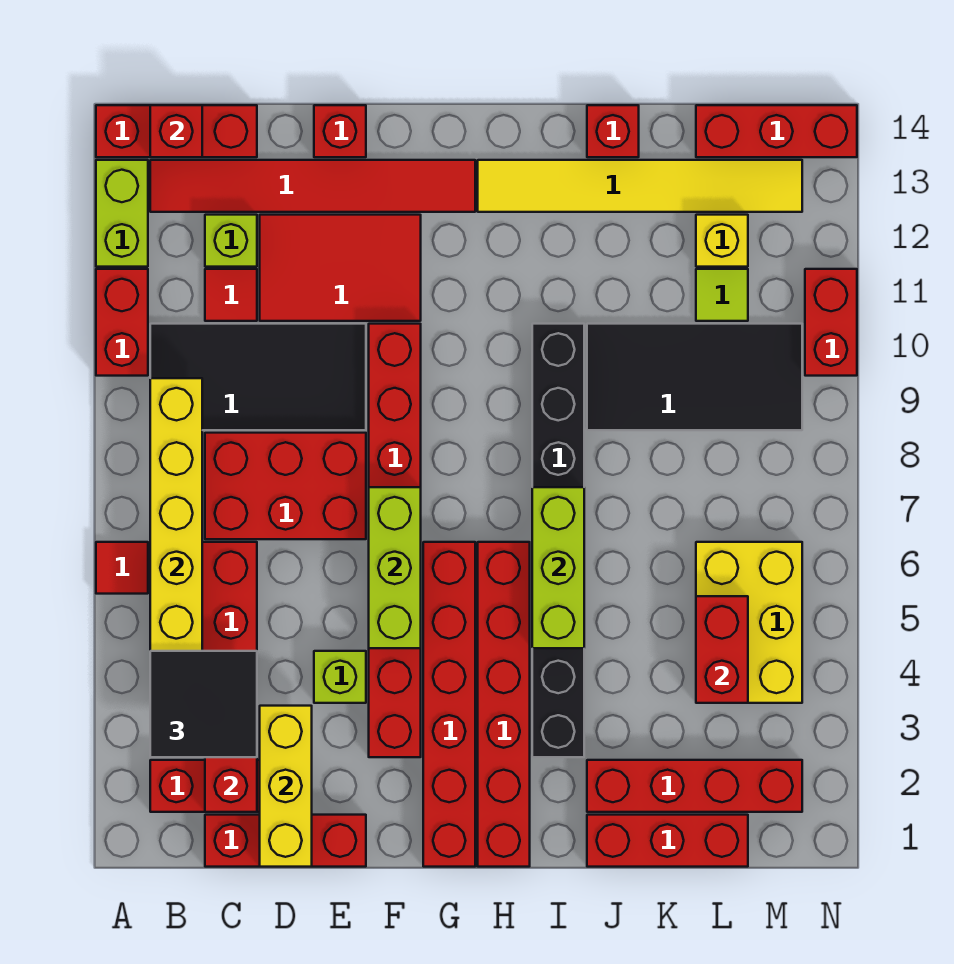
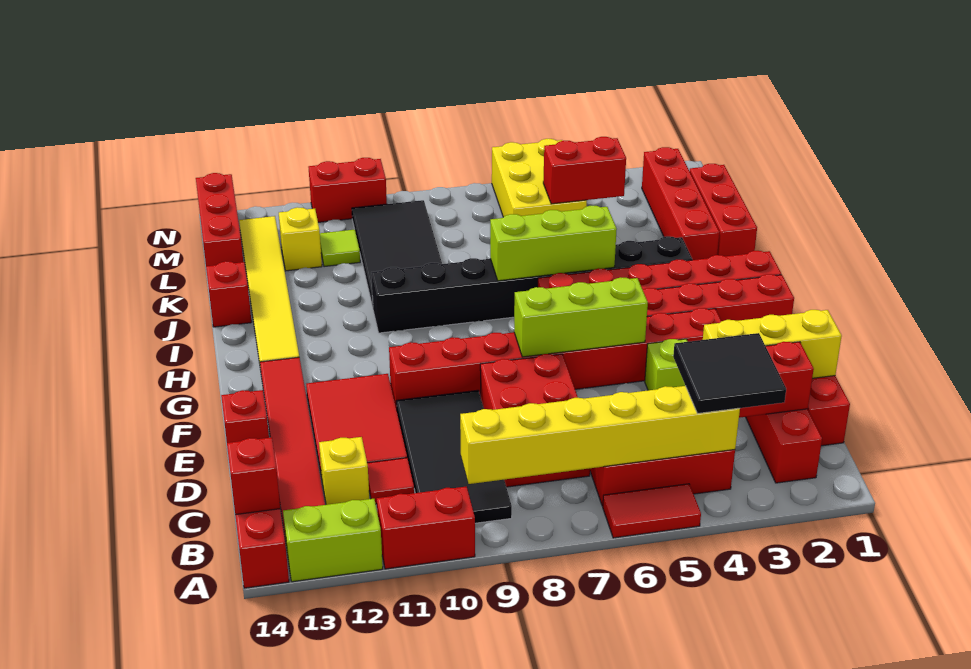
red 1x1 tile [96,542,148,594] -> red 1x2 tile [603,484,701,538]
lime 1x1 brick [205,215,257,267] -> yellow 1x1 brick [319,437,369,505]
yellow 2x3 brick [696,542,802,703] -> yellow 2x3 brick turned to [492,139,587,217]

